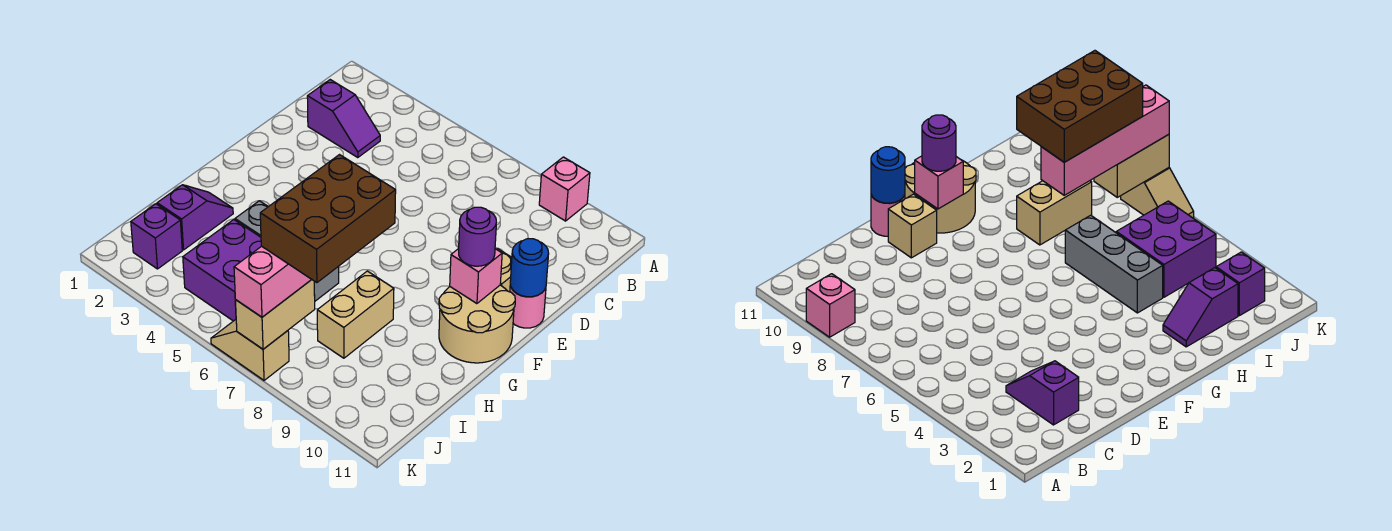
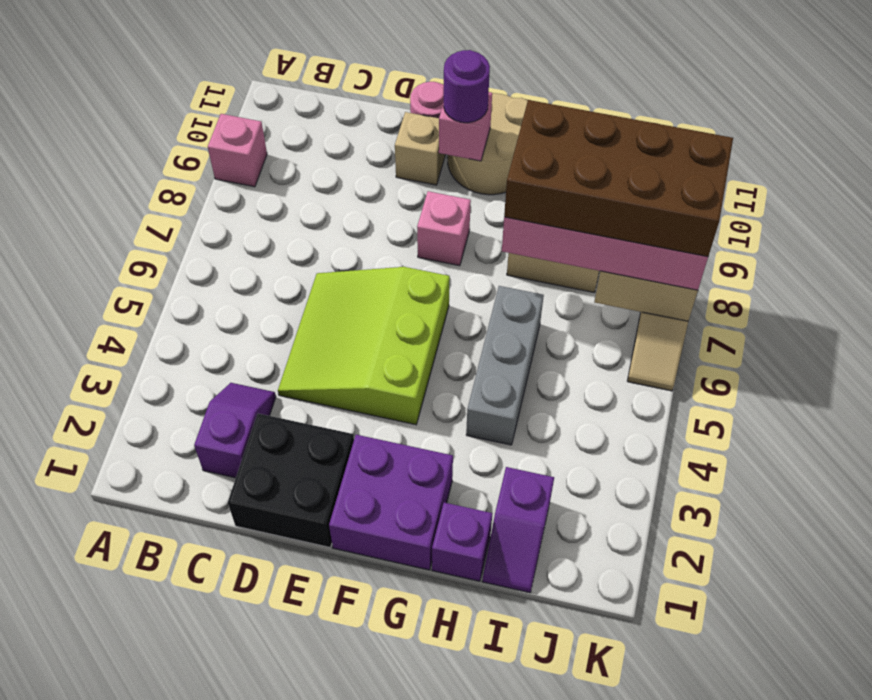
none -> black 2x2 brick [228,413,354,547]
none -> lime 3x3 slope [278,267,450,425]
blue 1x1 round brick [510,239,549,297] -> none
none -> pink 1x1 brick [417,191,471,266]
purple 1x2 slope [157,185,233,250] -> purple 1x2 slope turned to [482,467,554,593]
brown 2x3 brick [260,155,396,283] -> brown 2x4 brick [504,100,733,257]
purple 2x2 brick [183,220,261,321] -> purple 2x2 brick moved to [329,435,453,570]
purple 1x1 brick [131,204,182,269] -> purple 1x1 brick moved to [432,503,492,581]

